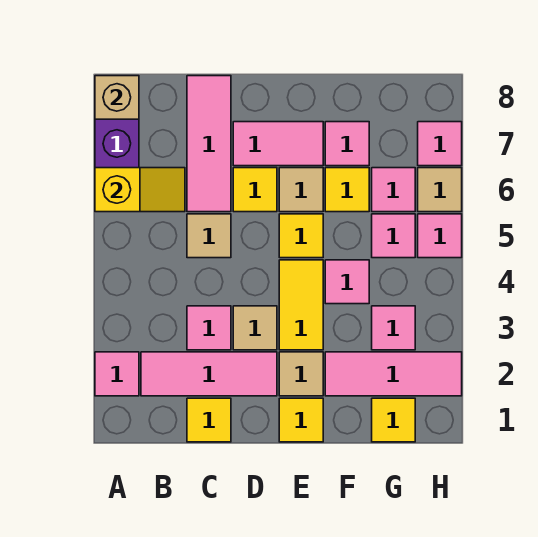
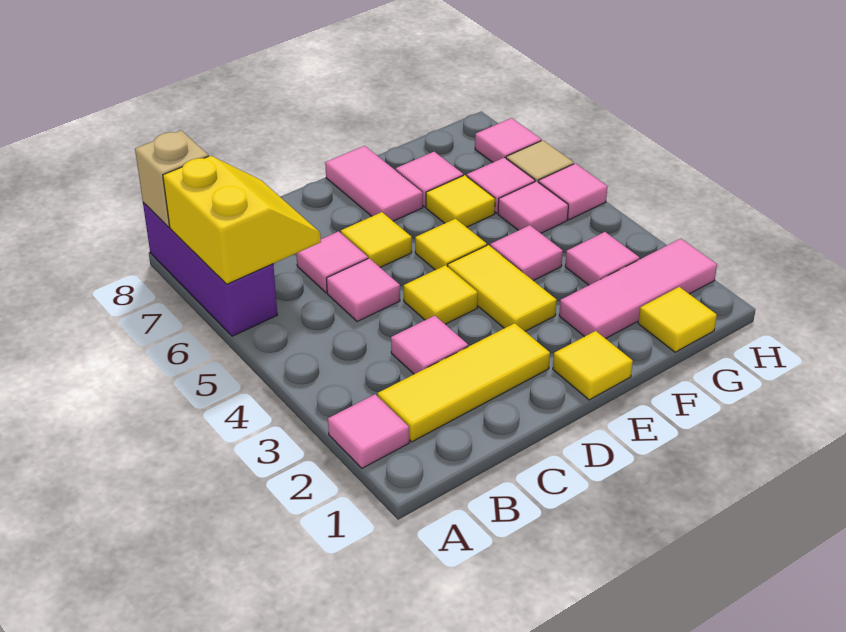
yellow 1x2 slope [95,168,185,212] -> yellow 2x2 slope [163,156,321,284]
pink 1x3 tile [141,352,277,396] -> yellow 1x3 tile [378,323,550,442]
yellow 1x1 tile [187,398,231,442] -> yellow 1x1 tile moved to [404,265,478,324]
tan 1x1 tile [187,214,231,258] -> pink 1x1 tile [326,258,400,322]
pink 1x3 tile [187,76,231,212] -> pink 1x1 tile [296,231,368,293]
tan 1x1 tile [233,306,277,350] -> none
pink 1x2 tile [233,122,323,166] -> pink 1x2 tile turned to [325,146,423,221]
tan 1x1 tile [279,352,323,396] -> none
tan 1x1 tile [279,168,323,212] -> none

